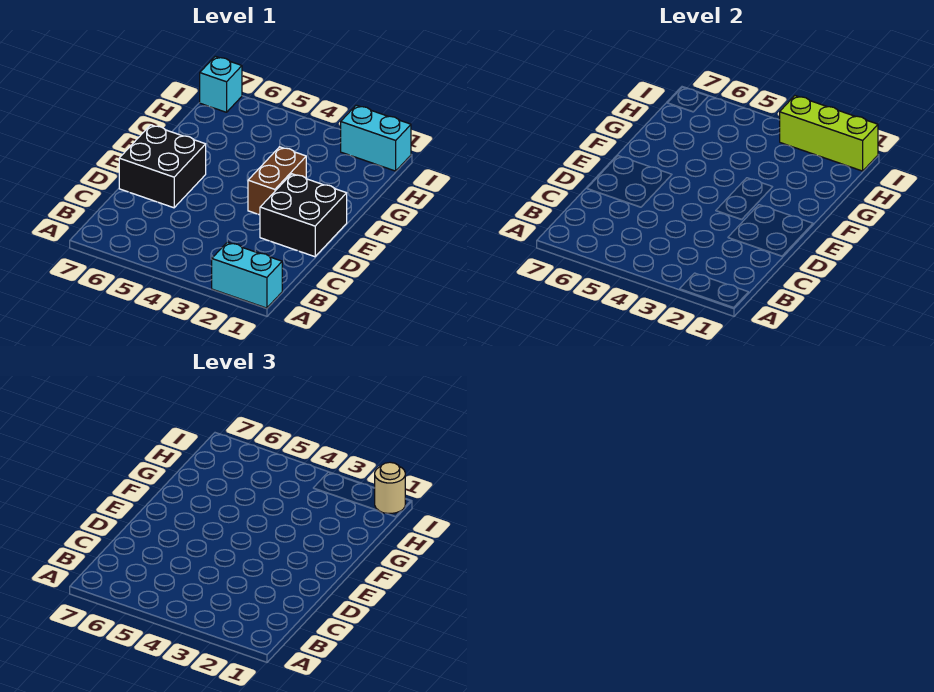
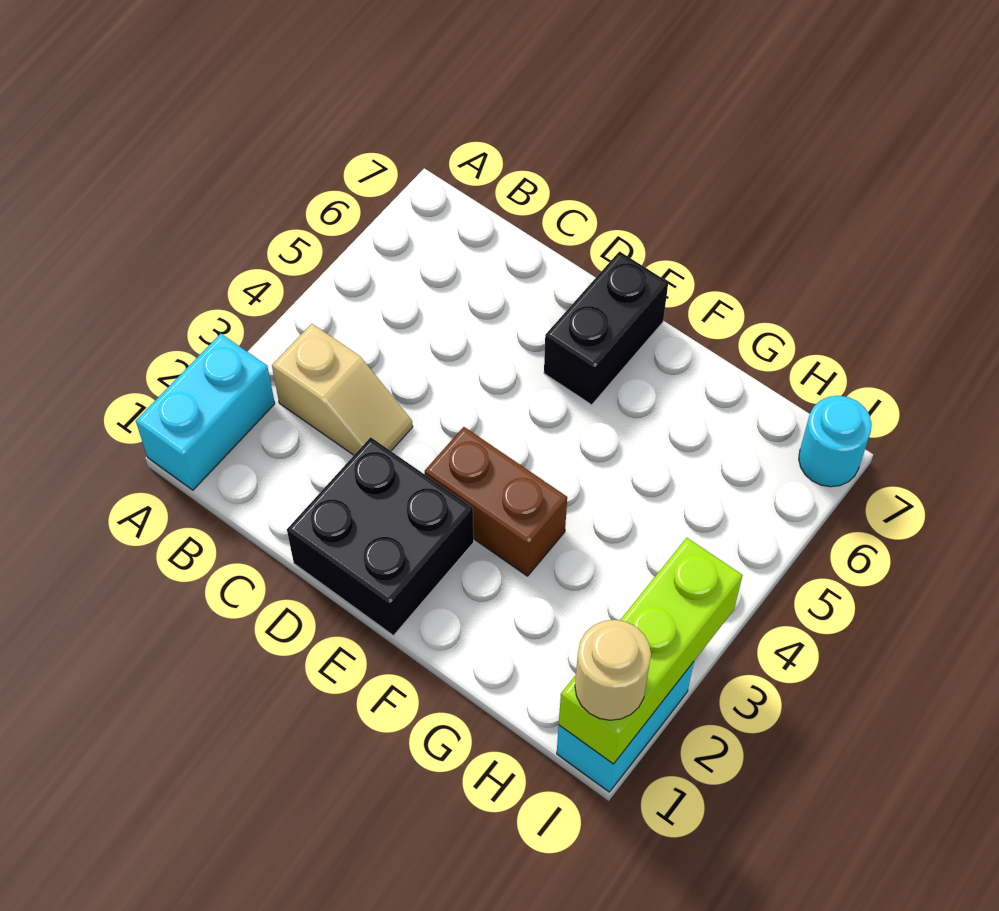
none -> tan 1x2 slope [272,324,413,455]
black 2x2 brick [119,125,206,208] -> black 1x2 brick [544,252,668,405]
cyan 1x1 brick [200,56,242,112] -> cyan 1x1 round brick [799,396,872,487]

